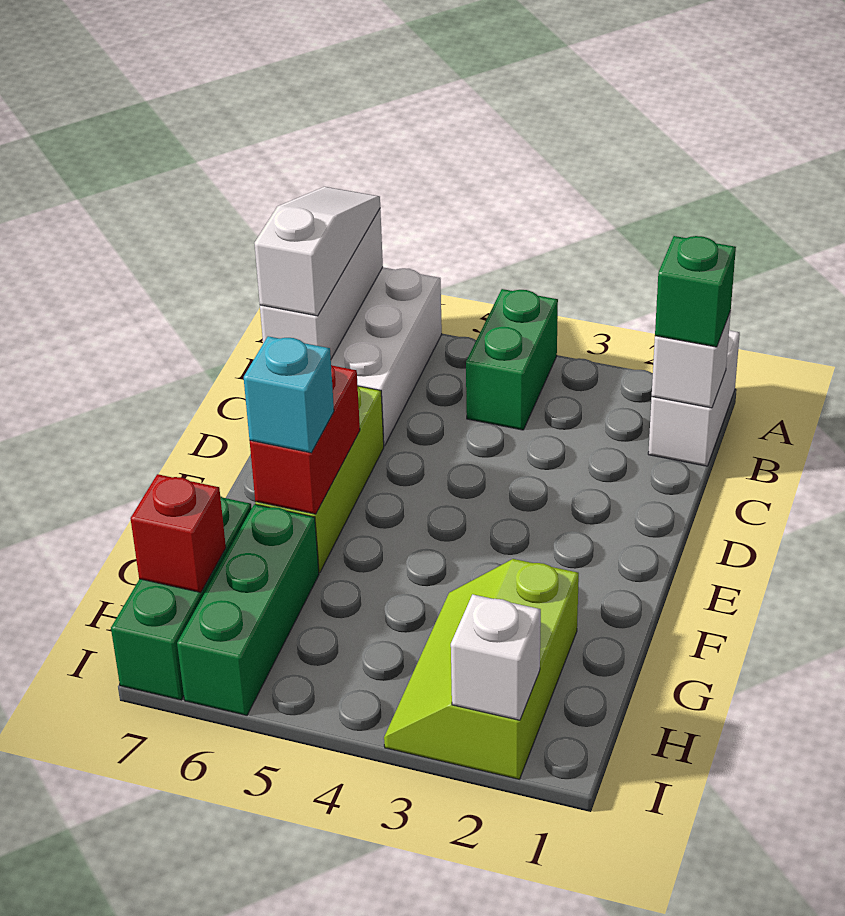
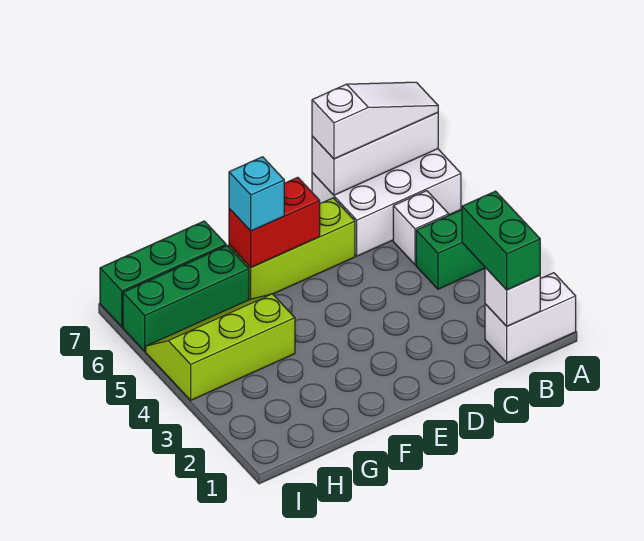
green 1x1 brick [655,236,736,347] -> green 1x2 brick [462,191,540,290]
lime 2x3 slope [384,559,579,779] -> lime 2x3 slope moved to [146,294,295,400]
red 1x1 brick [130,474,226,593] -> none
white 1x1 brick [451,594,541,720] -> white 1x1 brick moved to [393,191,449,265]

